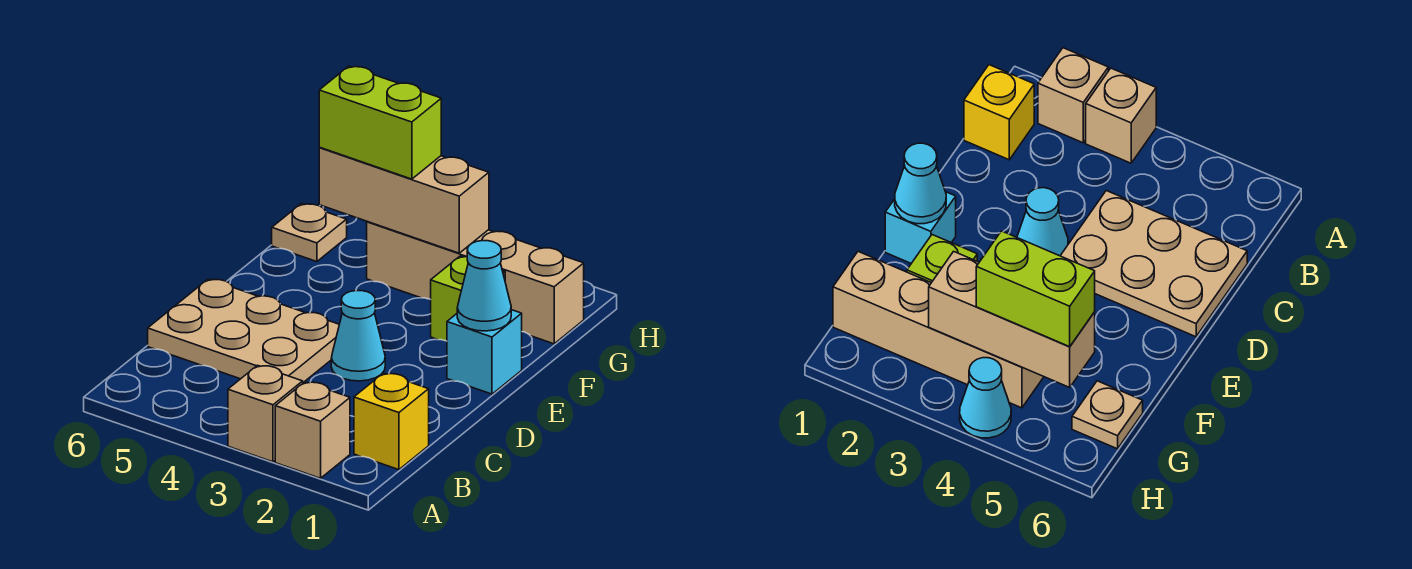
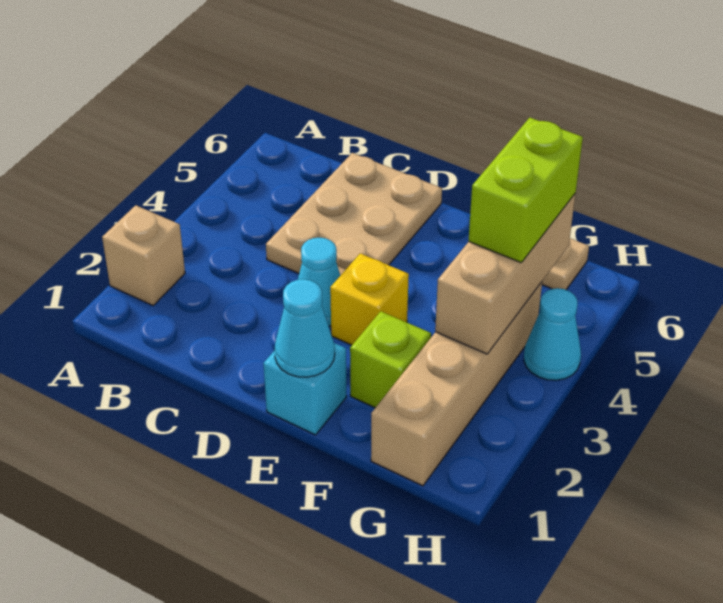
tan 1x1 brick [228,365,303,462] -> none
yellow 1x1 brick [354,373,429,470] -> yellow 1x1 brick moved to [330,253,409,345]

